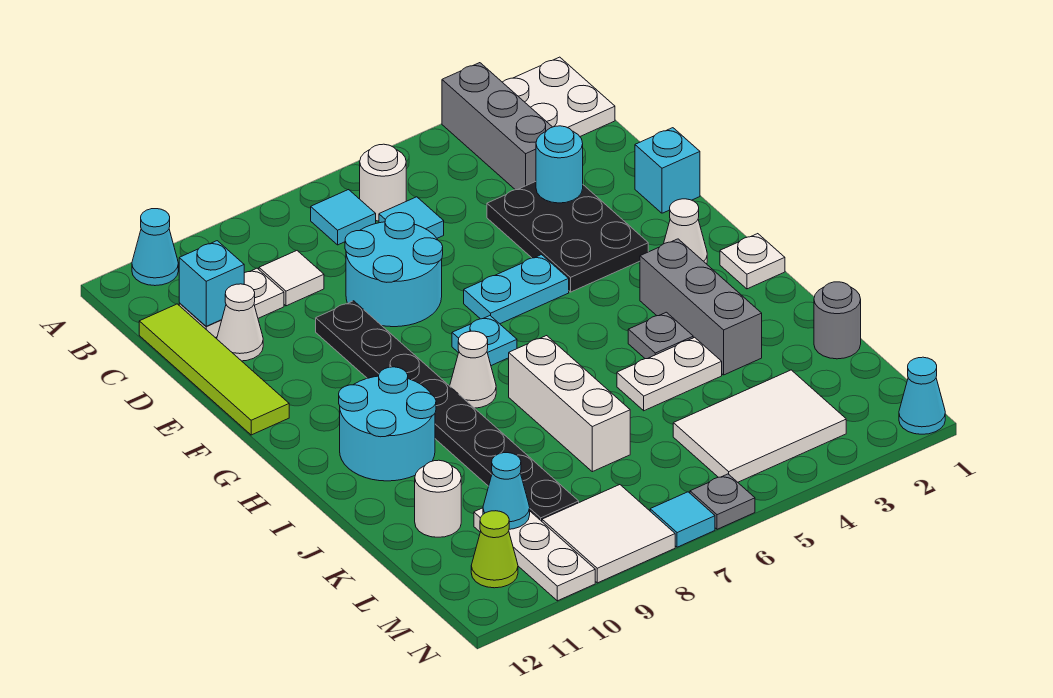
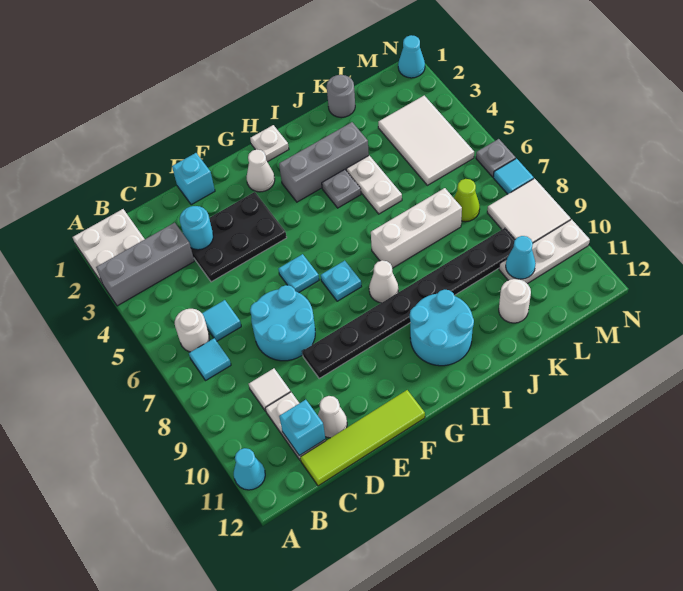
cyan 1x2 plate [464,255,569,324] -> cyan 1x1 plate [278,254,319,293]
lime 1x1 cone [471,511,518,588] -> lime 1x1 cone moved to [454,179,480,222]

